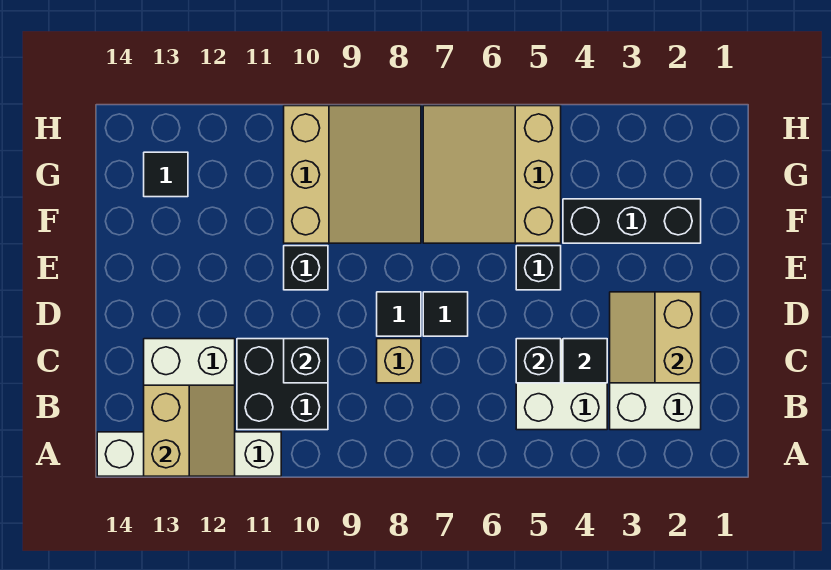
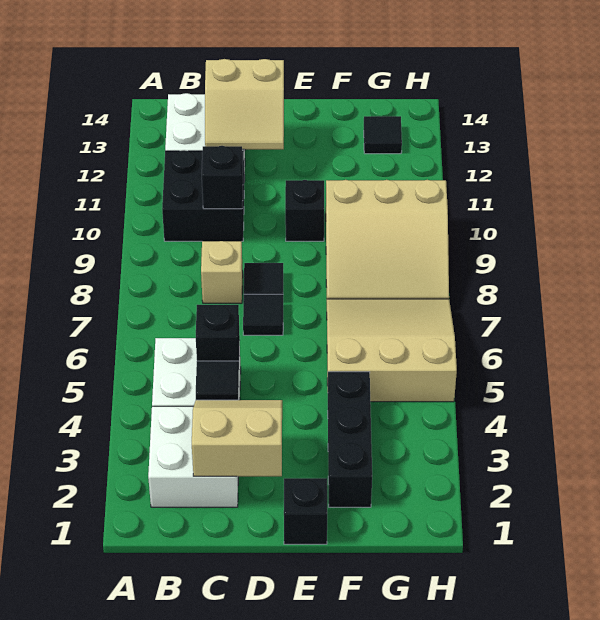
white 1x4 brick [97,432,281,476] -> none
tan 2x2 slope [144,385,235,476] -> tan 2x2 slope moved to [205,59,284,150]
black 1x1 brick [516,246,561,290] -> black 1x1 brick moved to [284,478,327,544]

